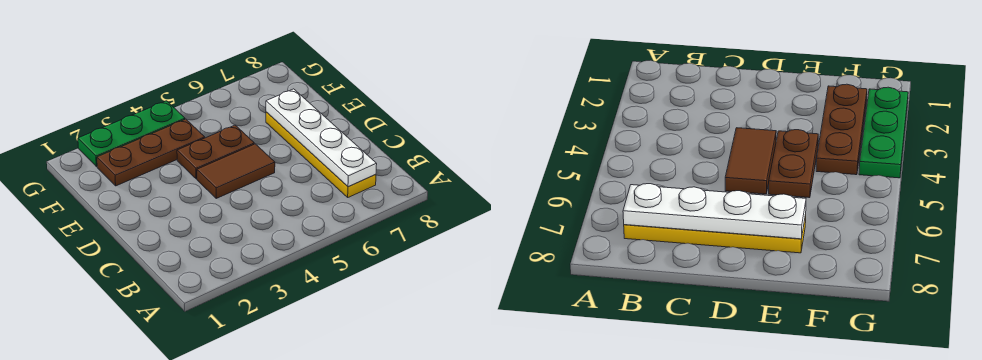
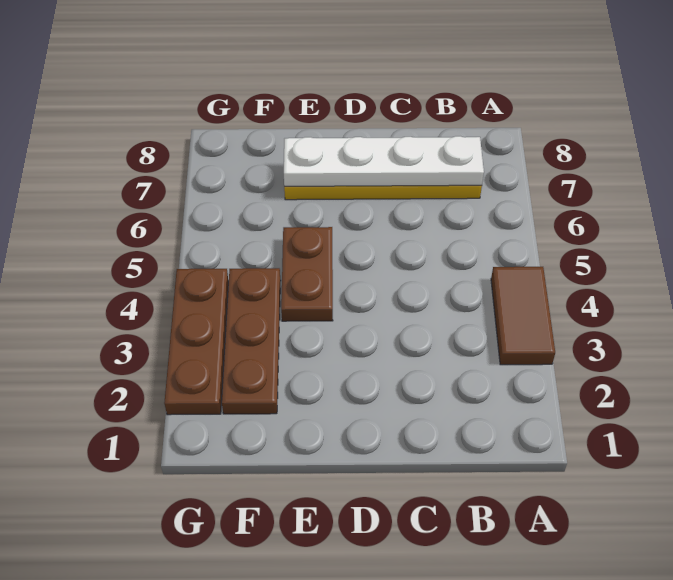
brown 1x2 tile [197,144,275,198] -> brown 1x2 tile moved to [491,267,555,365]
green 1x3 plate [78,101,185,167] -> brown 1x3 plate [164,269,228,415]

